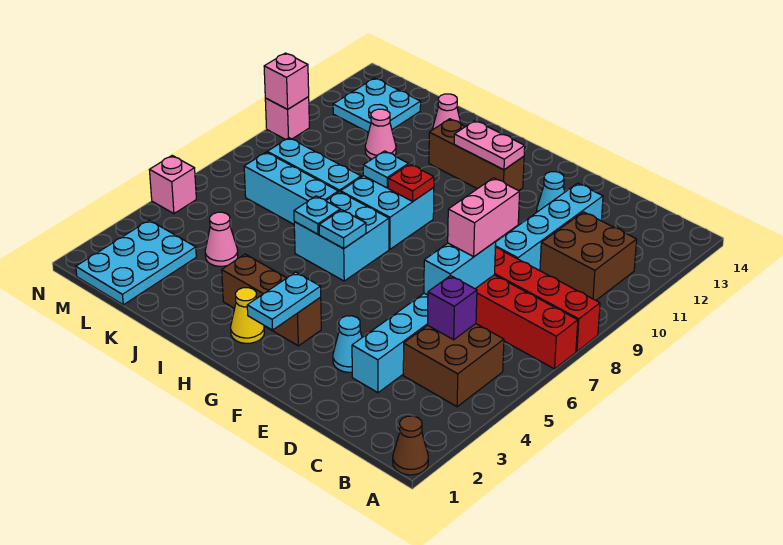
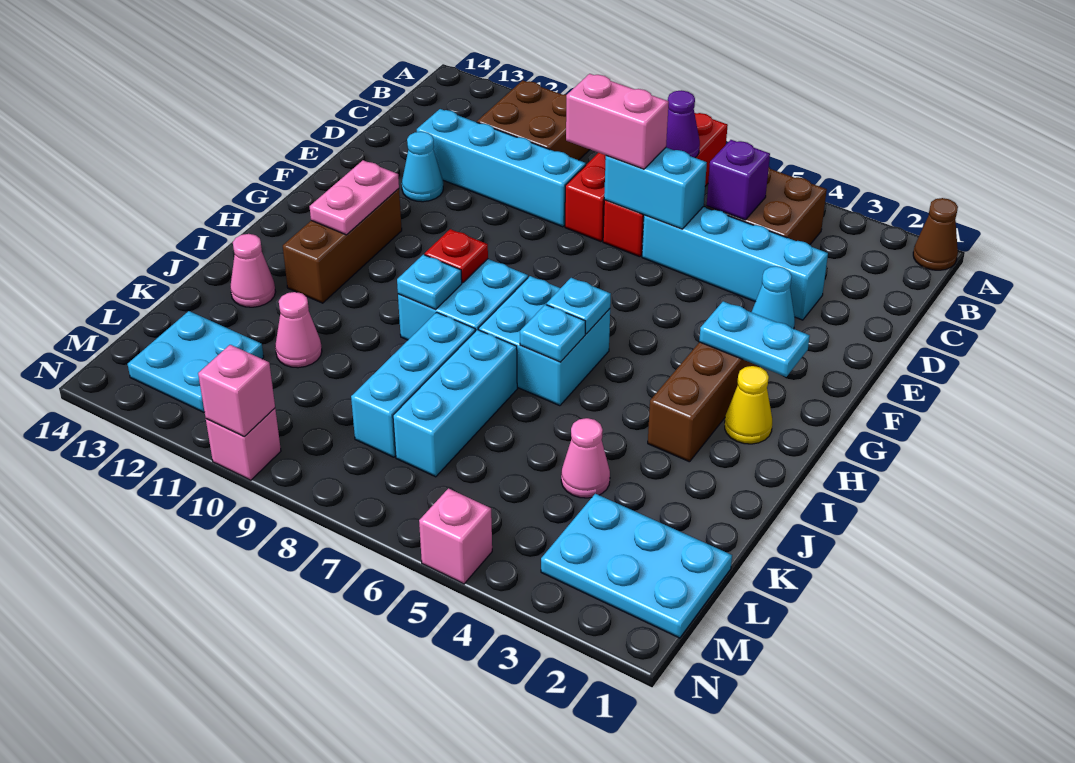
none -> purple 1x1 cone [666,90,700,158]

